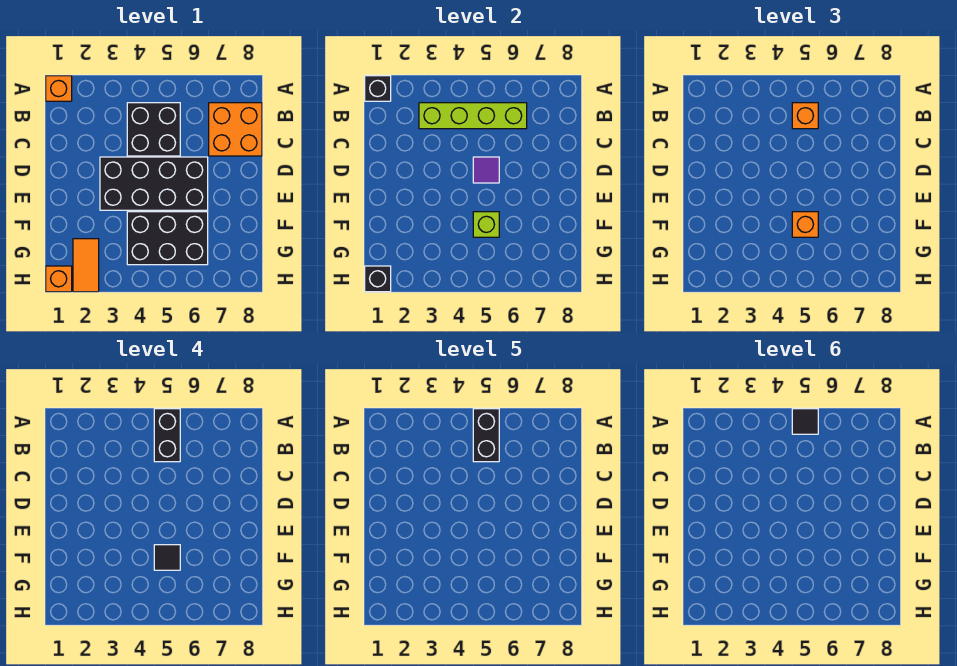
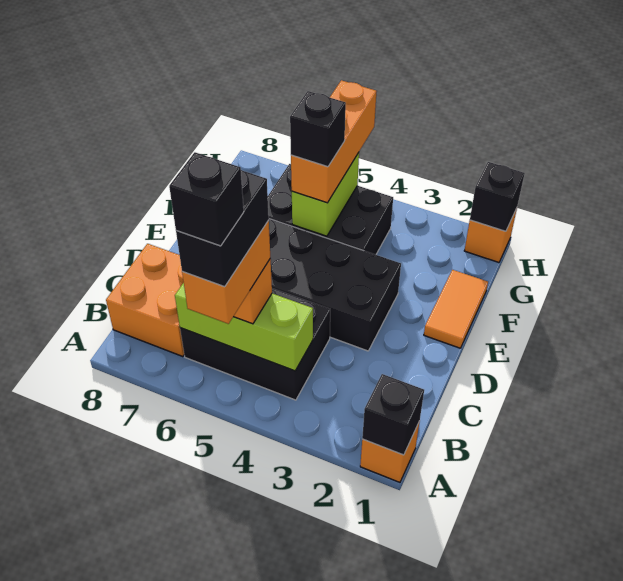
black 1x2 brick [154,409,180,462] -> orange 1x2 brick [182,220,270,324]
black 1x1 tile [792,409,818,434] -> black 1x1 brick [169,152,244,246]
lime 1x4 brick [419,103,527,129] -> lime 1x3 brick [175,283,313,371]
black 2x2 brick [127,103,180,156] -> black 2x3 brick [180,288,330,400]
purple 1x1 tile [473,157,499,183] -> none
lime 1x1 brick [473,212,499,237] -> lime 1x2 brick [292,153,359,236]
orange 1x1 brick [792,212,818,237] -> orange 1x3 brick [291,80,377,203]
black 1x1 tile [154,545,180,570] -> black 1x1 brick [290,91,346,167]
orange 1x2 tile [73,239,99,292] -> orange 1x2 tile moved to [424,270,488,348]

